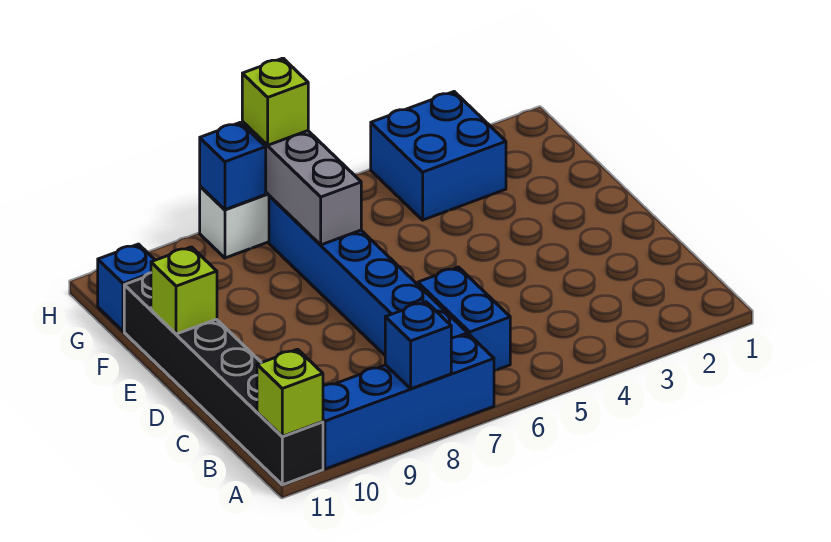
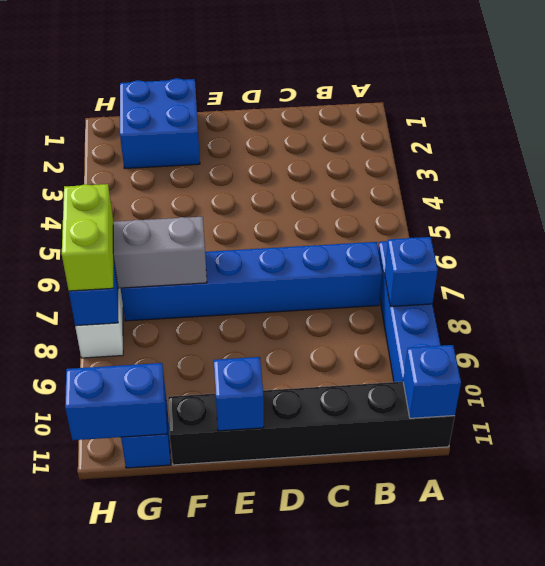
lime 1x1 brick [257,349,323,436] -> blue 1x1 brick [403,345,461,418]
blue 1x2 brick [418,267,510,371] -> blue 1x2 brick moved to [65,363,167,440]
lime 1x1 brick [151,247,217,334] -> blue 1x1 brick [214,357,264,431]
blue 2x2 brick [371,92,506,220] -> blue 2x2 brick moved to [120,78,200,169]
lime 1x1 brick [242,58,308,145] -> lime 1x2 brick [62,184,113,291]

